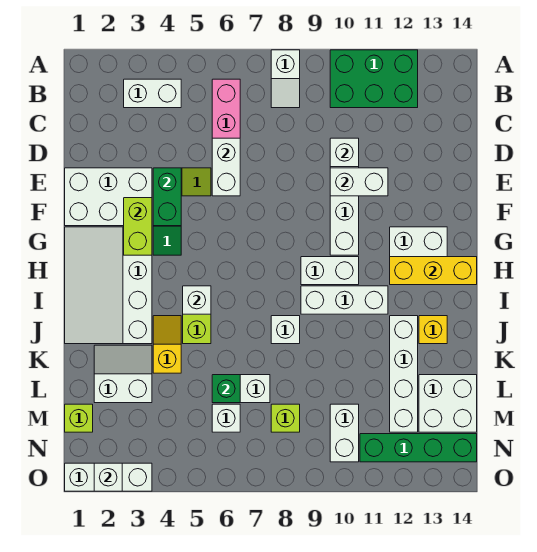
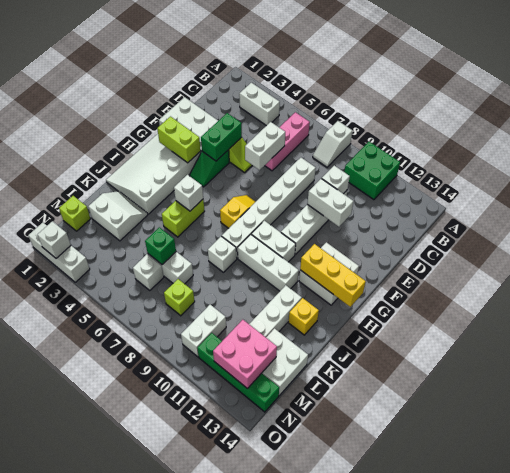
green 2x3 brick [330,50,418,108] -> green 2x2 brick [344,142,400,200]
none -> white 1x6 brick [222,158,316,258]
lime 1x2 brick [124,198,152,255] -> lime 1x2 brick turned to [157,117,201,163]
yellow 1x2 slope [153,316,181,373] -> yellow 1x2 slope moved to [220,195,256,228]
none -> pink 2x2 brick [213,320,277,389]

